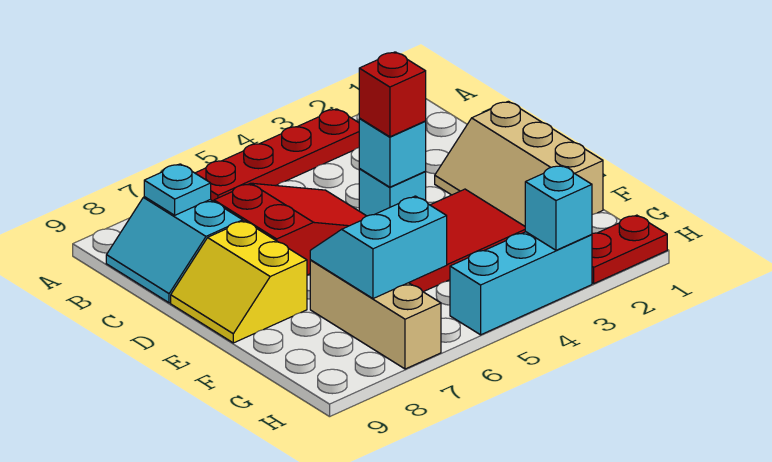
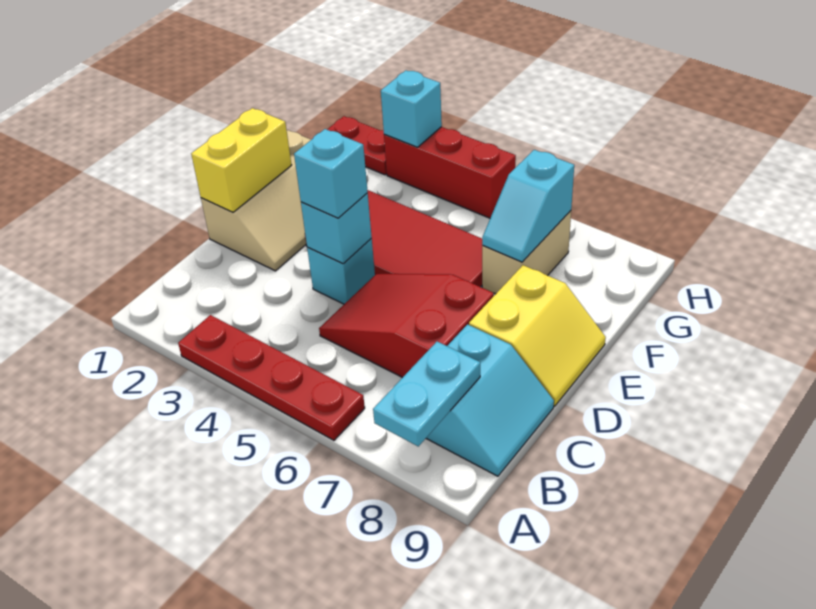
cyan 1x1 plate [144,164,211,215] -> cyan 1x2 plate [373,342,480,446]
none -> yellow 1x2 brick [191,108,291,212]
red 1x1 brick [359,52,426,137] -> cyan 1x1 brick [294,129,368,218]
cyan 2x2 slope [310,196,447,299] -> cyan 1x2 slope [482,150,574,262]
tan 1x3 brick [310,260,441,369] -> tan 1x2 brick [482,211,571,294]
cyan 1x3 brick [450,232,592,335] -> red 1x3 brick [384,127,516,218]

